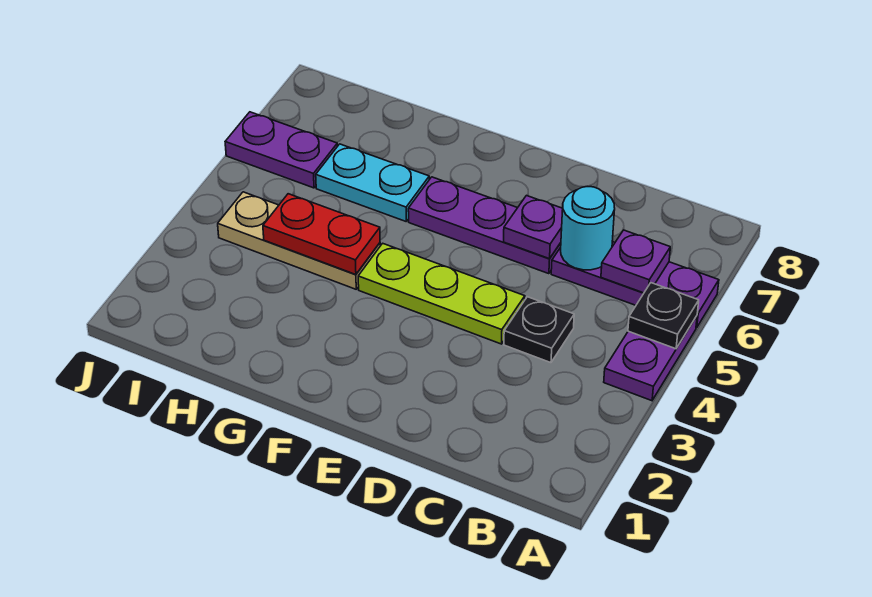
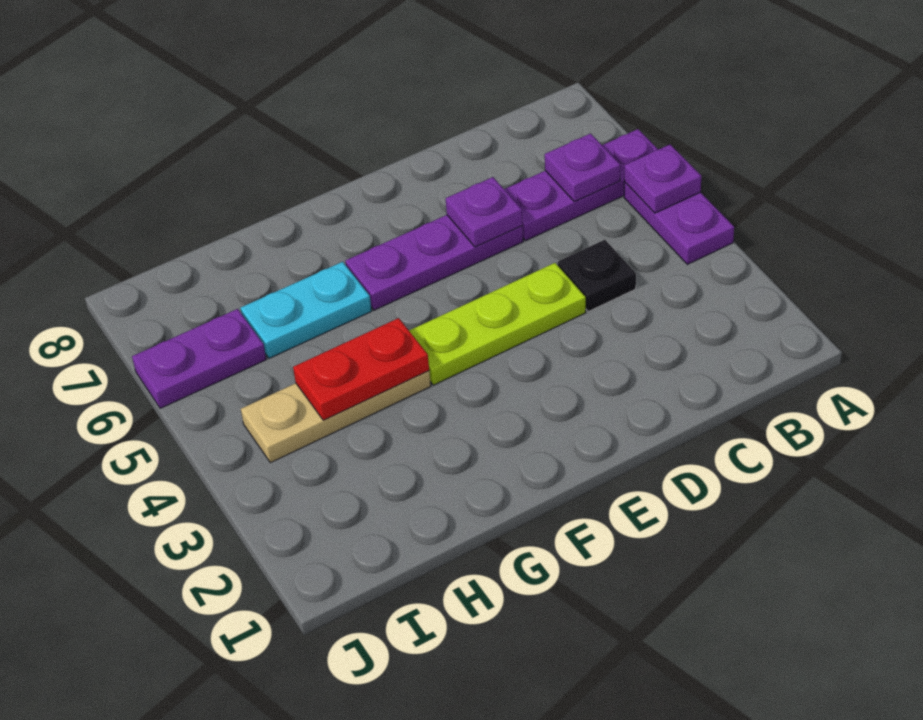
black 1x1 plate [628,283,699,349] -> purple 1x1 plate [624,145,701,213]
cyan 1x1 round brick [561,187,615,270] -> none

